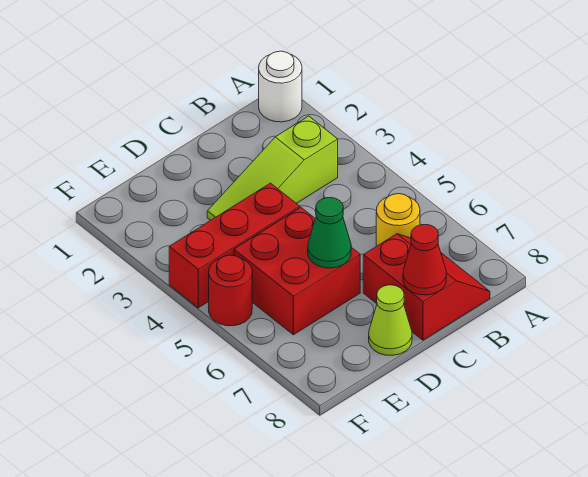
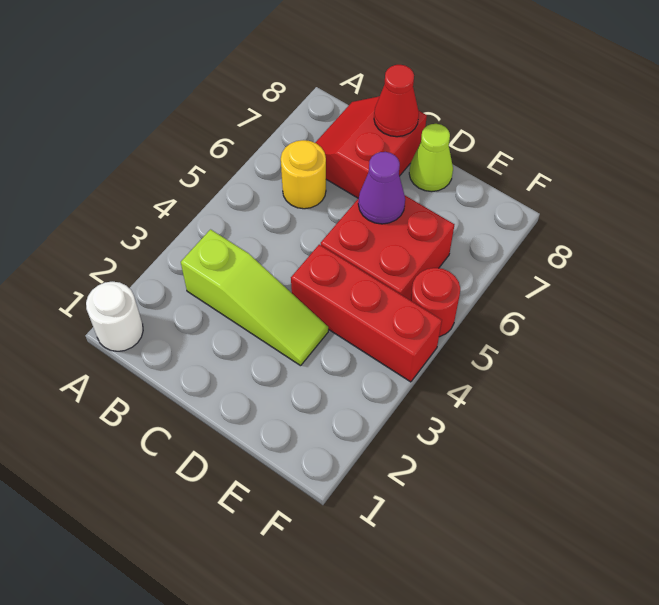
green 1x1 cone [308,198,351,268] -> purple 1x1 cone [358,152,405,224]

